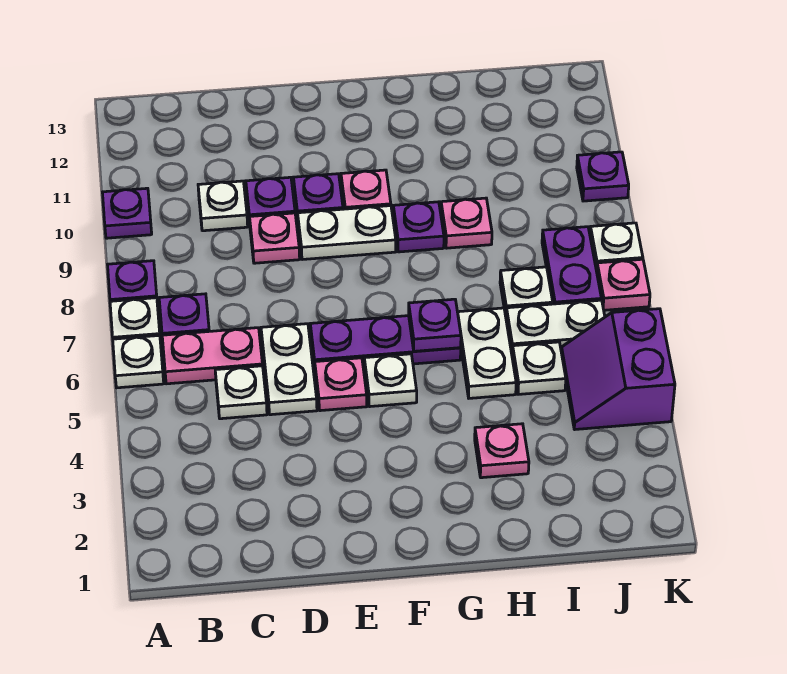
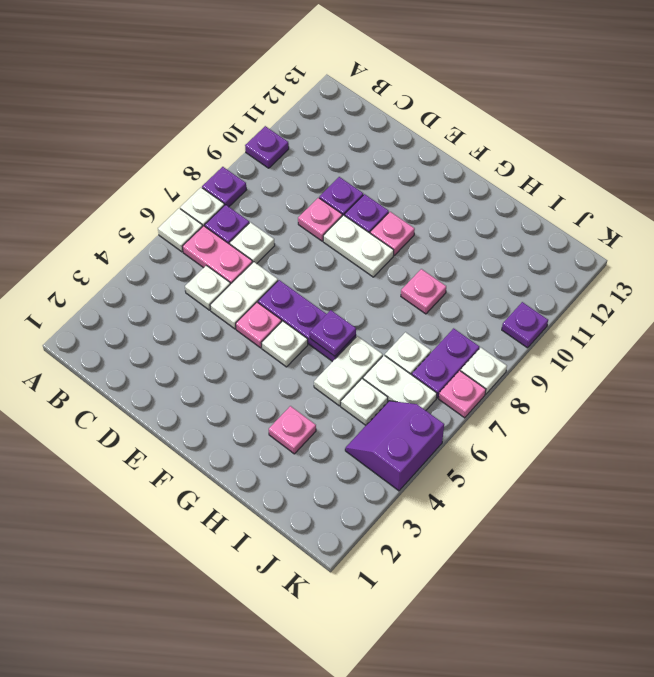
white 1x1 plate [198,181,248,231] -> white 1x1 plate moved to [230,222,275,264]
purple 1x1 plate [393,202,444,252] -> none

